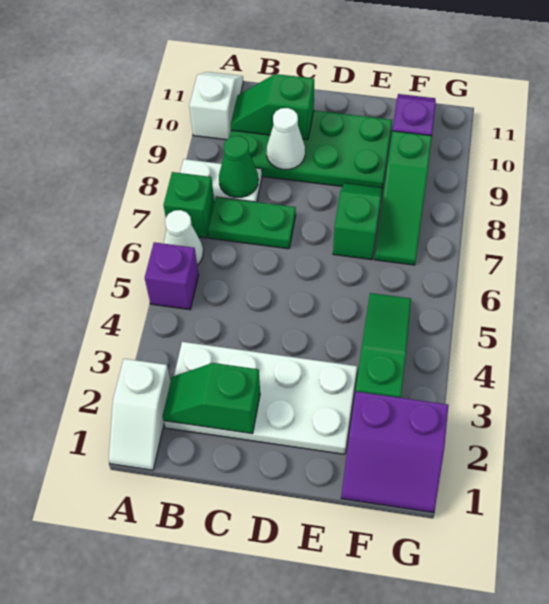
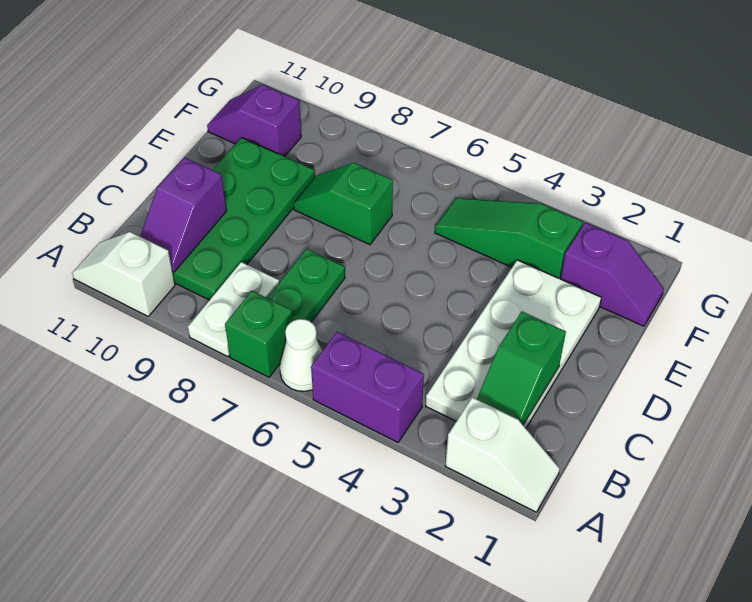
purple 1x1 brick [145,242,199,310] -> purple 1x2 brick [311,332,424,442]
green 1x1 cone [219,136,258,197] -> none
green 1x2 slope [231,74,314,140] -> purple 1x2 slope [140,158,227,272]
white 1x1 cone [267,108,305,169] -> none
purple 2x2 slope [341,391,448,513] -> purple 1x2 slope [561,223,664,326]
green 1x3 slope [375,131,432,265] -> none

